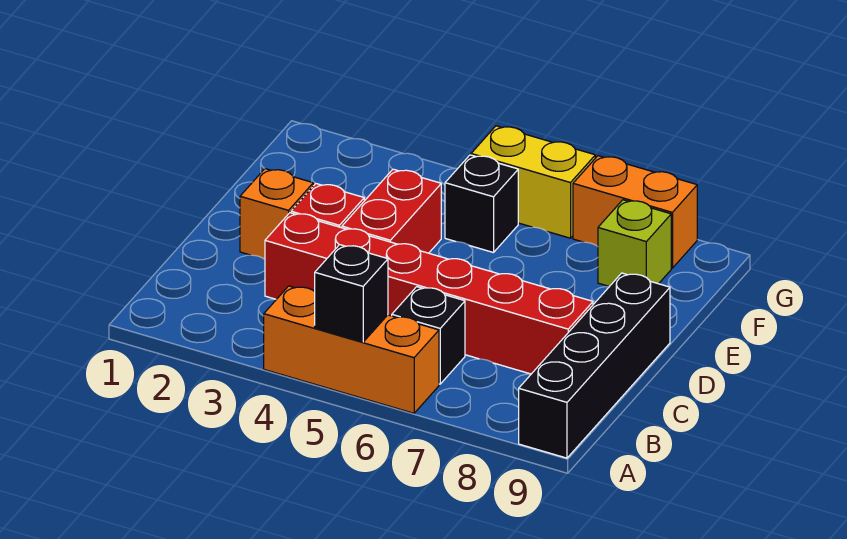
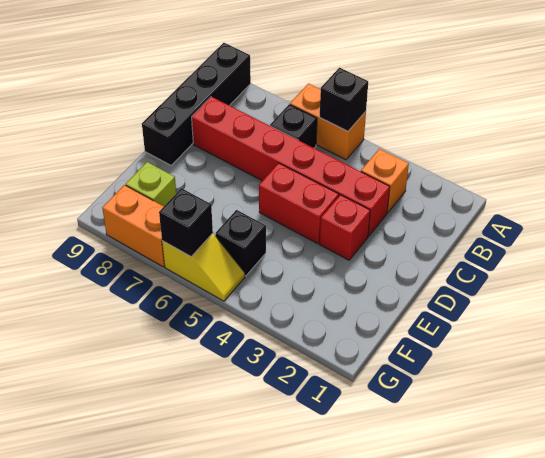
orange 1x3 brick [264,286,439,413] -> orange 1x2 brick [290,84,366,160]
orange 1x1 brick [240,169,313,259] -> orange 1x1 brick moved to [361,149,409,213]
red 1x2 brick [342,169,441,253] -> red 1x2 brick turned to [259,163,339,244]
yellow 1x2 brick [471,126,595,238] -> yellow 1x2 slope [162,233,245,301]
none -> black 1x1 brick [159,188,213,257]

